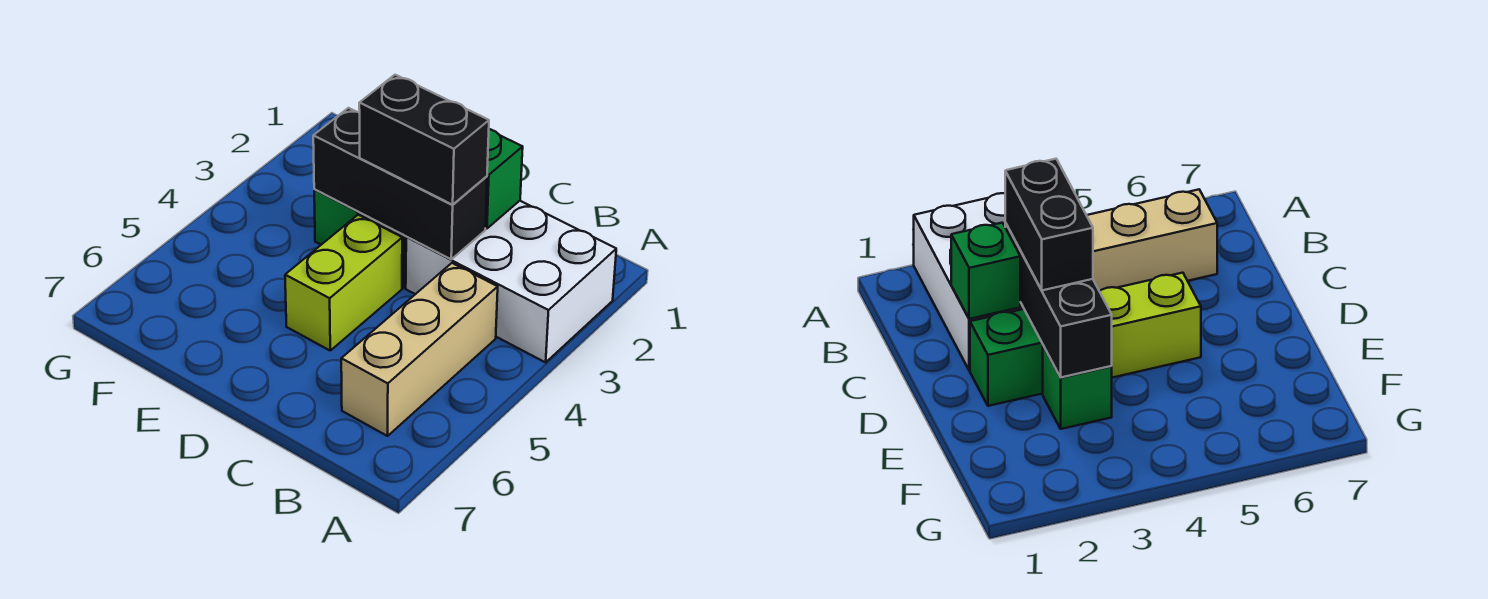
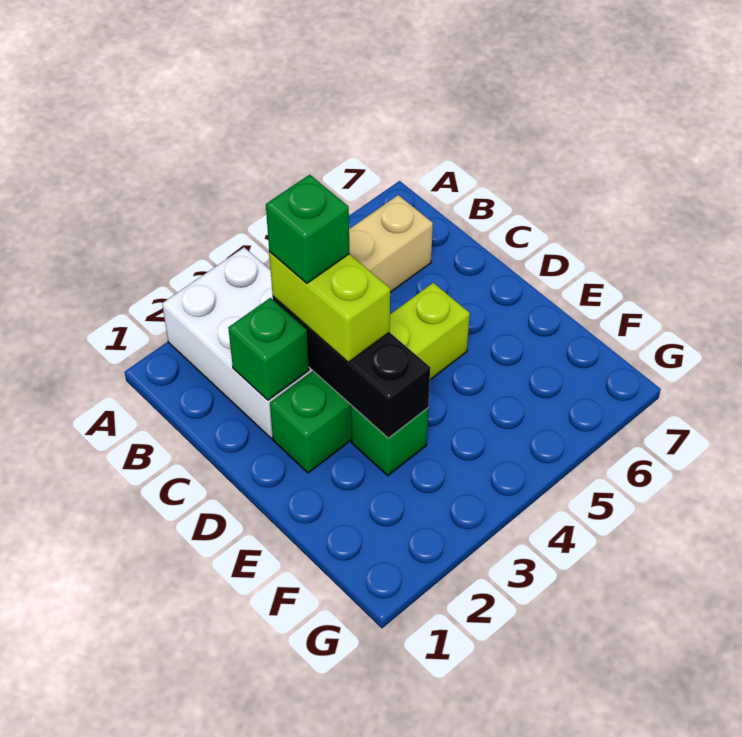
black 1x2 brick [359,75,489,205] -> lime 1x2 brick [269,252,390,362]
none -> green 1x1 brick [266,175,349,283]

